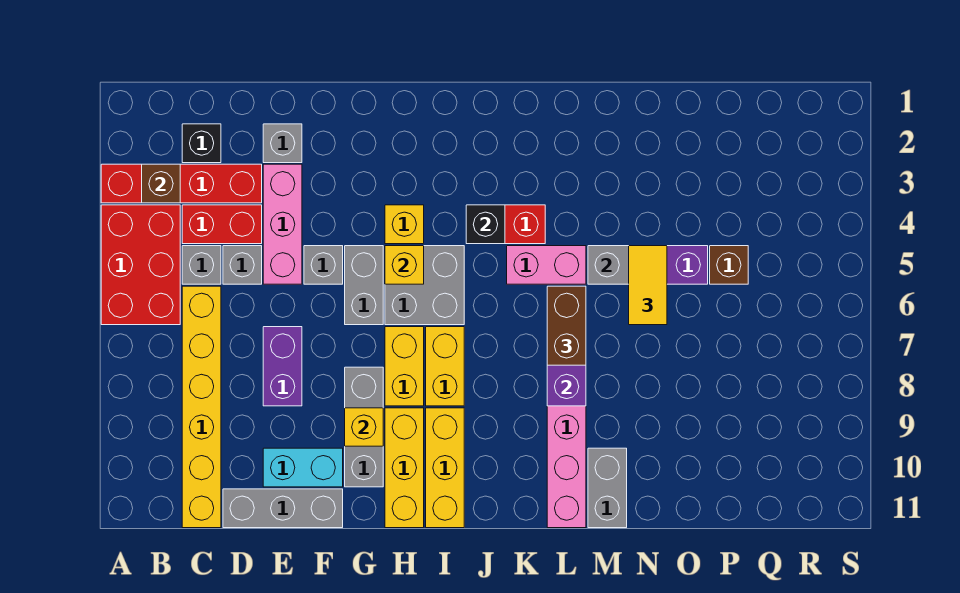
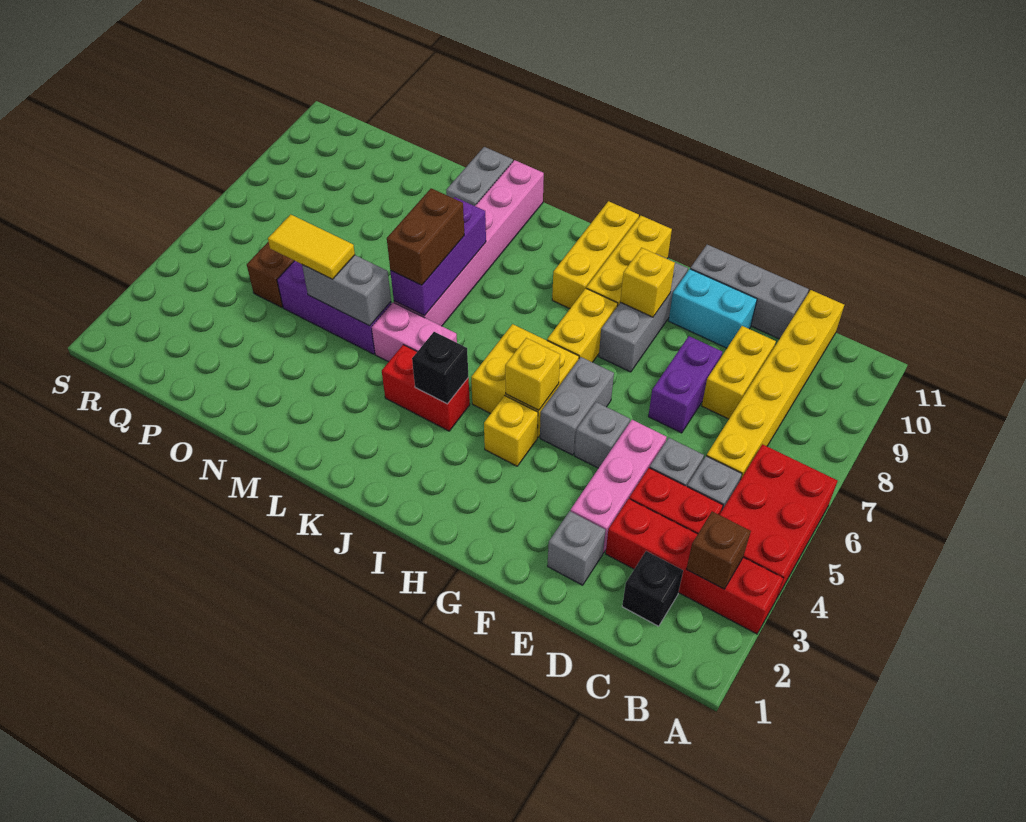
grey 2x2 brick [385,246,464,325] -> yellow 2x2 brick [471,324,579,437]
yellow 1x2 brick [426,327,464,406] -> yellow 1x2 brick moved to [702,326,776,419]
yellow 1x2 tile [629,246,667,325] -> yellow 1x2 tile turned to [268,214,355,279]

